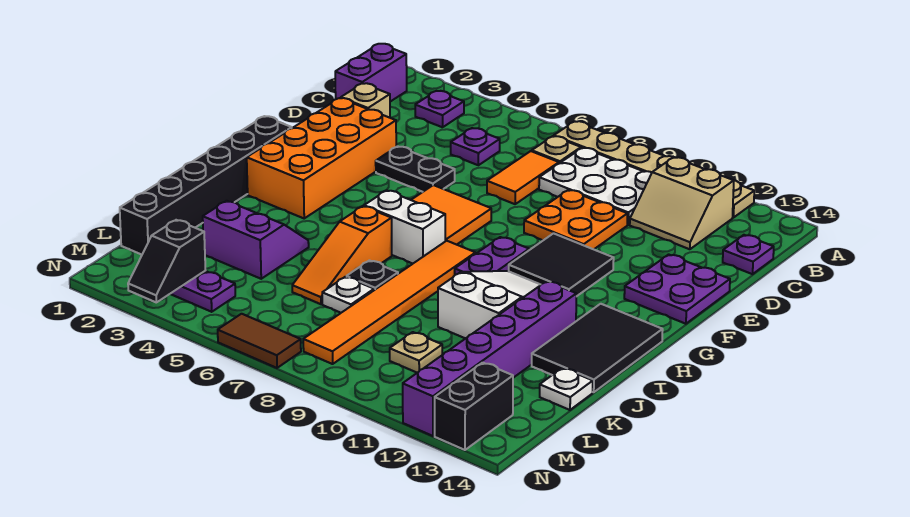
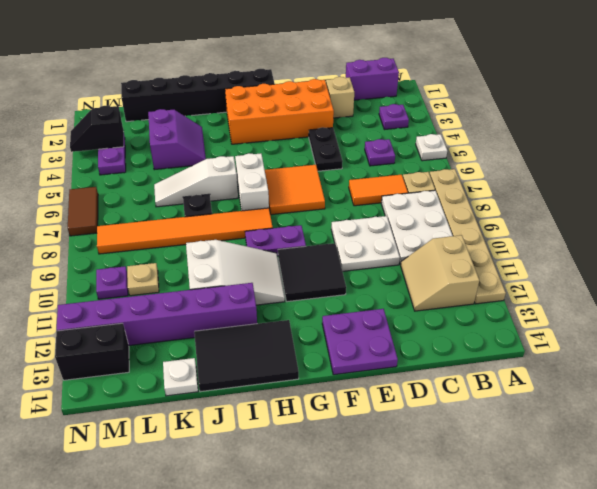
purple 1x1 plate [723,235,774,274] -> purple 1x1 plate moved to [96,266,128,299]
orange 2x2 plate [524,190,628,249] -> white 2x2 plate [331,216,400,271]
orange 1x3 slope [292,206,392,304] -> white 1x3 slope [154,156,238,207]
white 1x1 plate [322,277,374,313] -> white 1x1 plate moved to [416,134,447,161]

